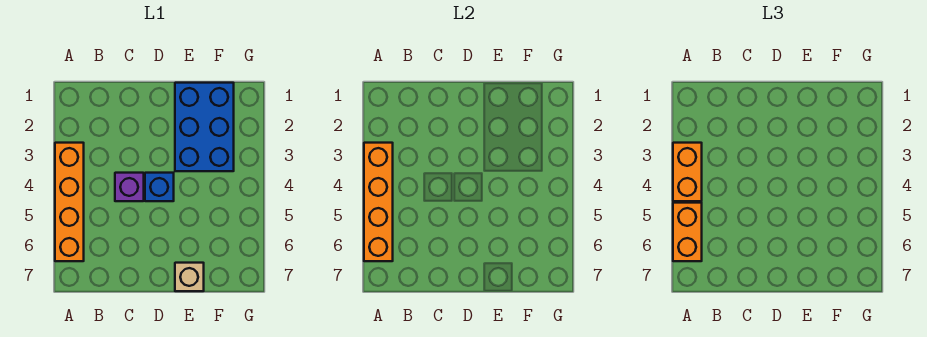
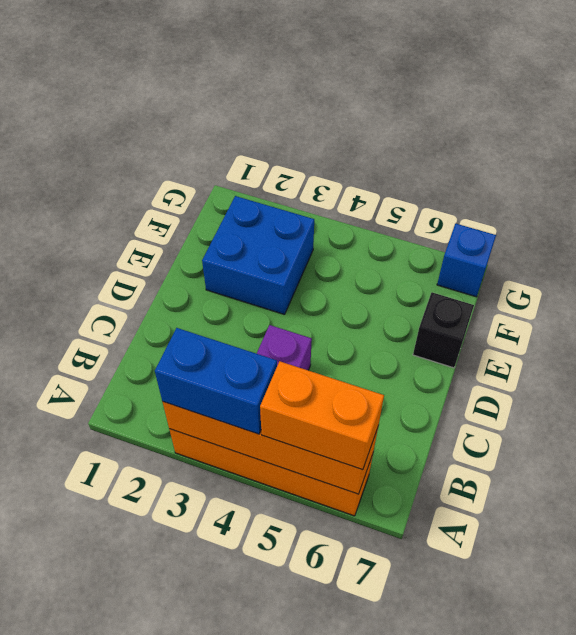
orange 1x2 brick [673,143,702,201] -> blue 1x2 brick [155,328,277,434]
blue 1x1 brick [145,173,174,201] -> blue 1x1 brick moved to [437,224,496,297]
blue 2x3 brick [175,83,234,171] -> blue 2x2 brick [202,196,314,315]
tan 1x1 brick [175,263,204,291] -> black 1x1 brick [413,292,474,368]

